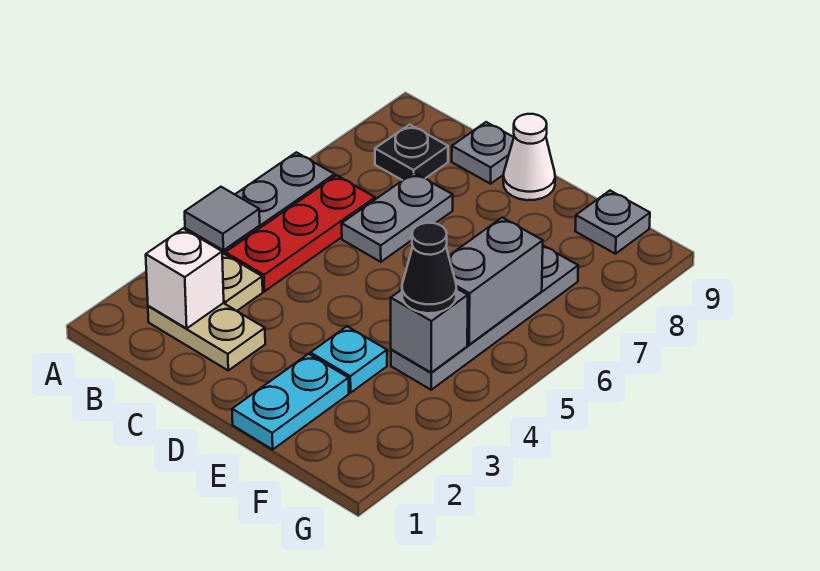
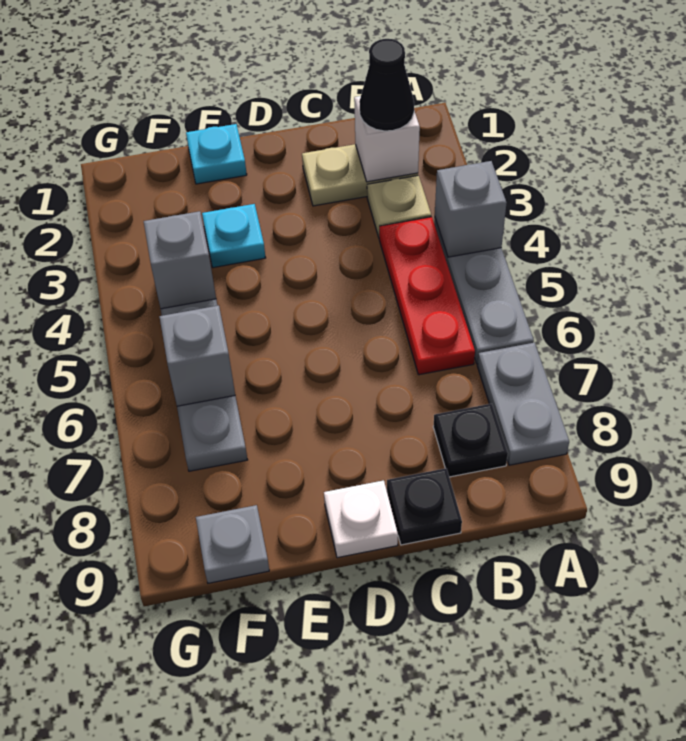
grey 1x1 tile [185,187,260,250] -> grey 1x1 brick [435,161,507,257]
grey 1x2 plate [342,173,453,262] -> grey 1x2 plate moved to [477,343,569,465]
grey 1x1 plate [452,122,514,184] -> black 1x1 plate [387,468,462,545]
white 1x1 cone [503,114,555,200] -> white 1x1 plate [324,480,398,558]
cyan 1x2 plate [232,354,349,450] -> cyan 1x1 plate [186,124,247,184]
black 1x1 cone [402,223,456,313] -> black 1x1 cone moved to [359,39,414,131]
grey 1x2 brick [449,218,543,345] -> grey 1x1 brick [159,306,235,406]

